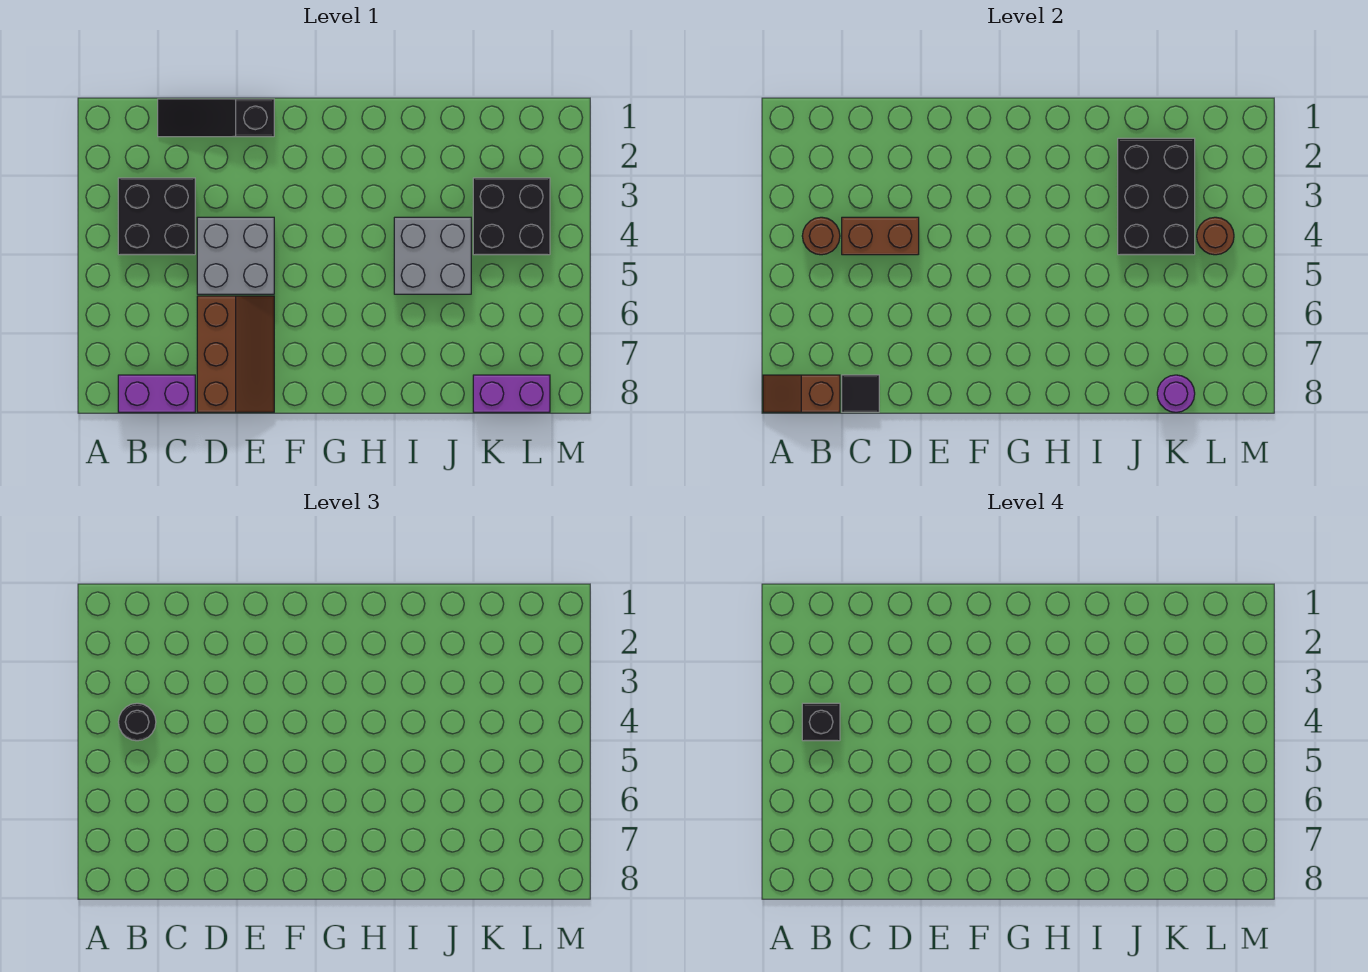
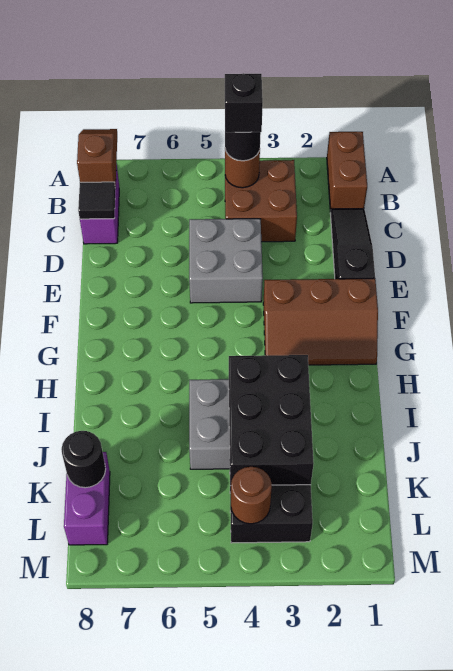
black 2x2 brick [118,178,195,255] -> brown 2x2 brick [225,160,297,242]
brown 1x2 brick [842,217,919,255] -> brown 1x2 brick moved to [327,132,367,212]
brown 2x3 slope [197,296,274,412] -> brown 2x3 slope moved to [263,278,378,365]
black 2x3 brick [1118,138,1195,255] -> black 2x3 brick turned to [229,355,314,486]
purple 1x1 round brick [1157,375,1195,412] -> black 1x1 round brick [61,431,106,488]

